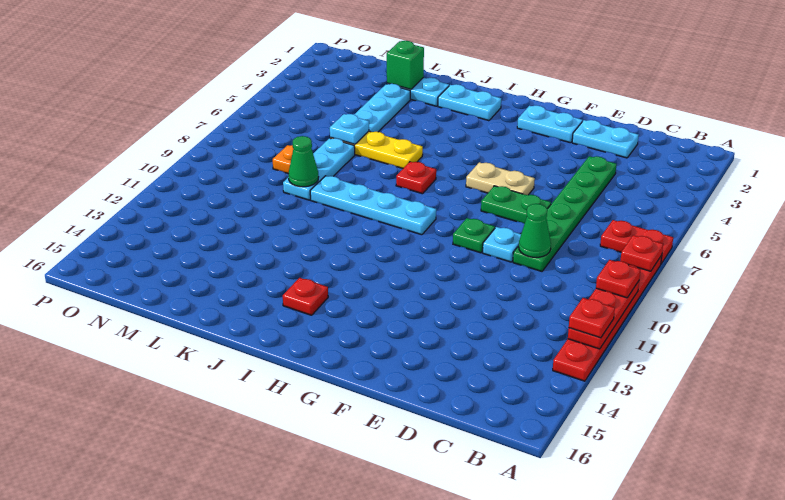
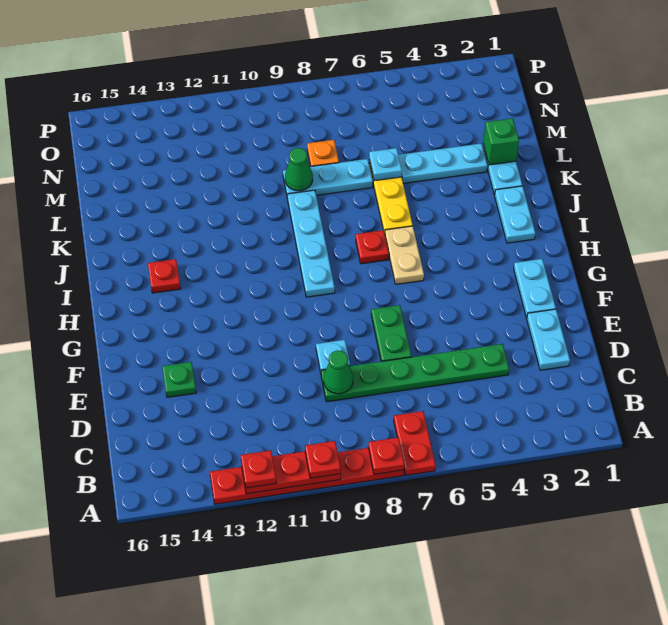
tan 1x2 plate [466,162,535,195] -> tan 1x2 plate moved to [385,226,424,284]
green 1x1 plate [453,218,495,253] -> green 1x1 plate moved to [162,362,196,397]

